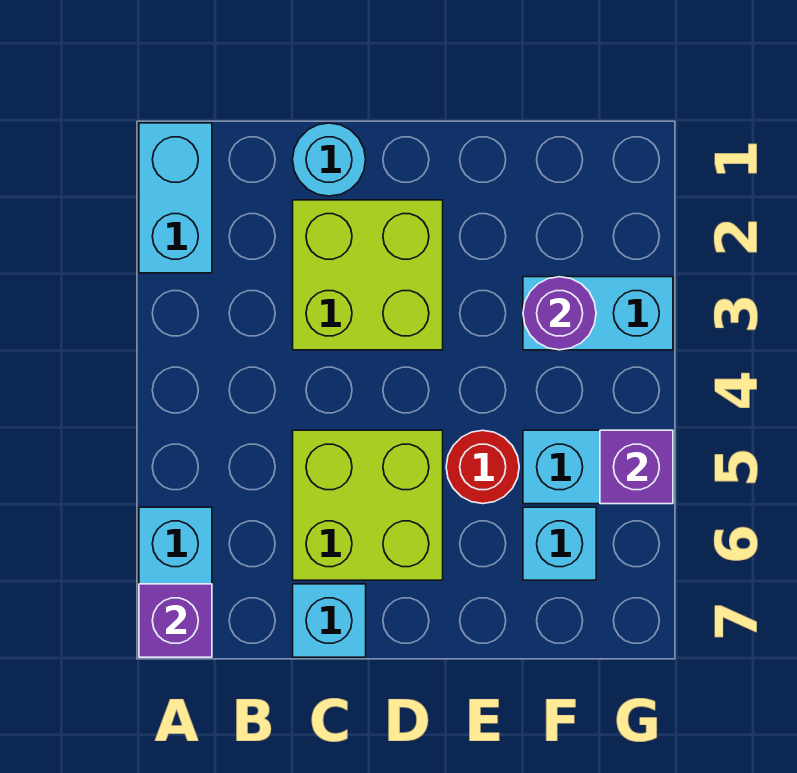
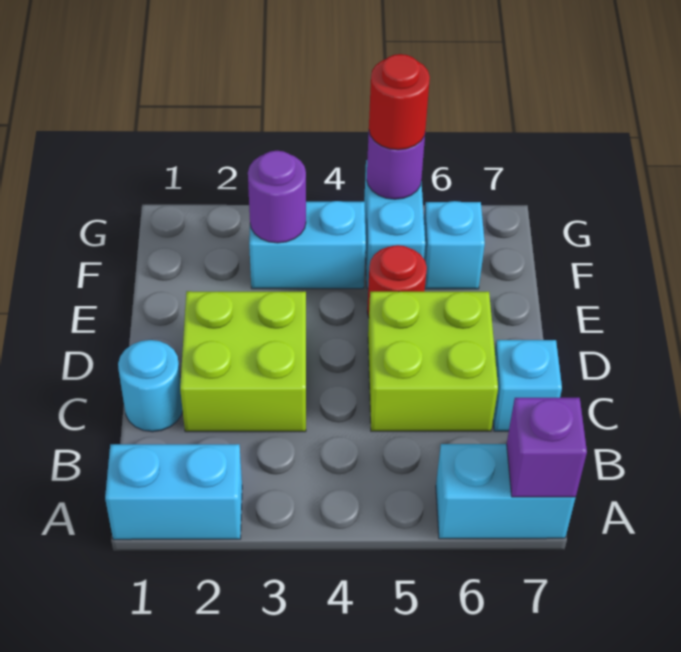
cyan 1x2 brick [523,277,673,350] -> cyan 1x2 brick turned to [249,201,366,289]
purple 1x1 brick [600,430,673,504] -> purple 1x1 round brick [367,133,425,199]
none -> red 1x1 round brick [369,54,430,150]

